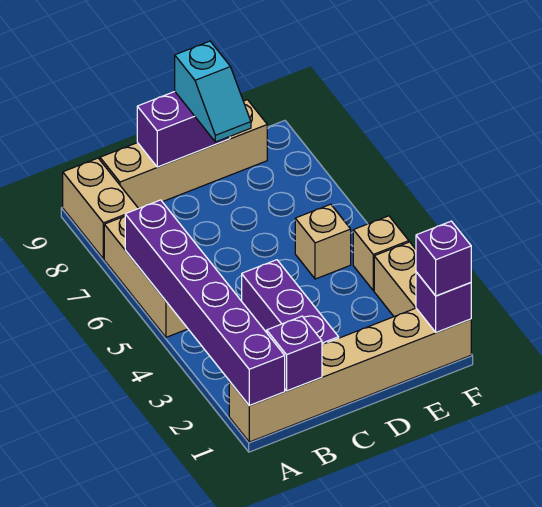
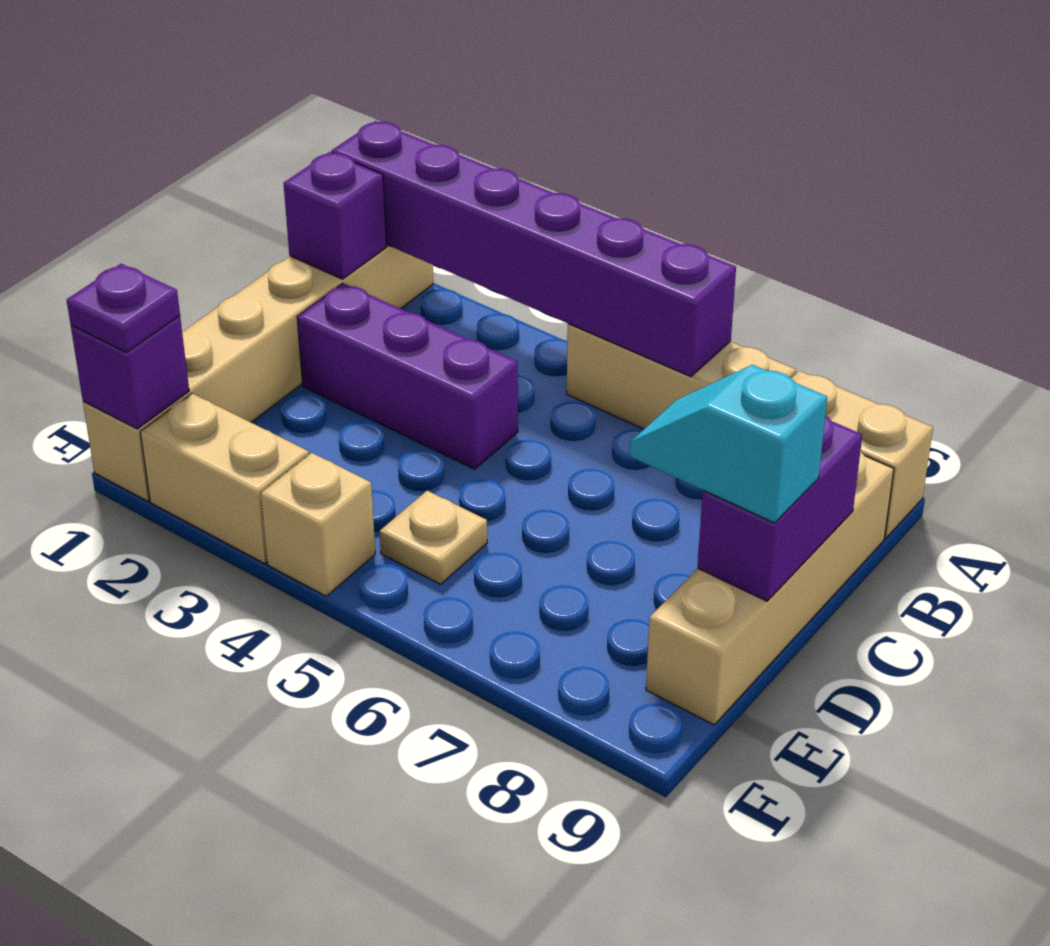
tan 1x1 brick [295,204,351,279] -> tan 1x1 plate [380,490,487,584]
purple 1x1 brick [416,221,471,296] -> purple 1x1 plate [67,264,180,352]

